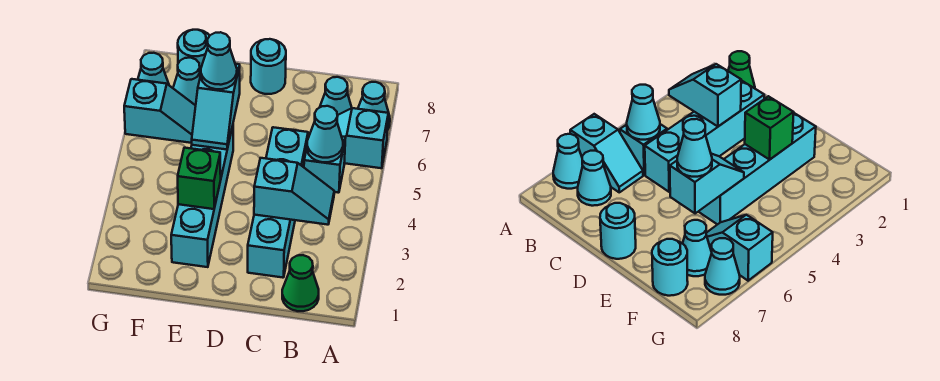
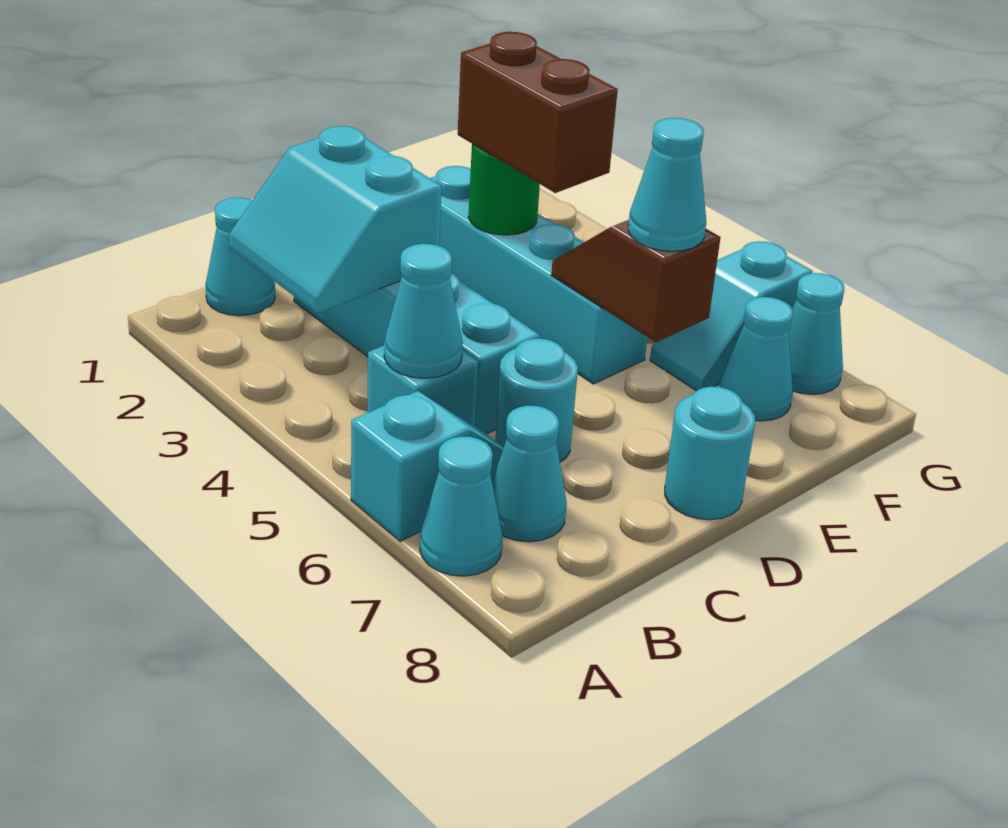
green 1x1 cone [282,255,319,311] -> cyan 1x1 cone [205,198,275,316]
cyan 1x2 slope [254,158,334,225] -> cyan 2x2 slope [229,126,442,313]
green 1x1 brick [178,148,221,209] -> green 1x1 round brick [468,144,540,235]
none -> brown 1x2 brick [458,32,618,193]
cyan 1x2 slope [192,64,240,150] -> brown 1x2 slope [551,220,721,342]
cyan 1x1 round brick [178,30,210,75] -> cyan 1x1 round brick moved to [495,339,578,462]

